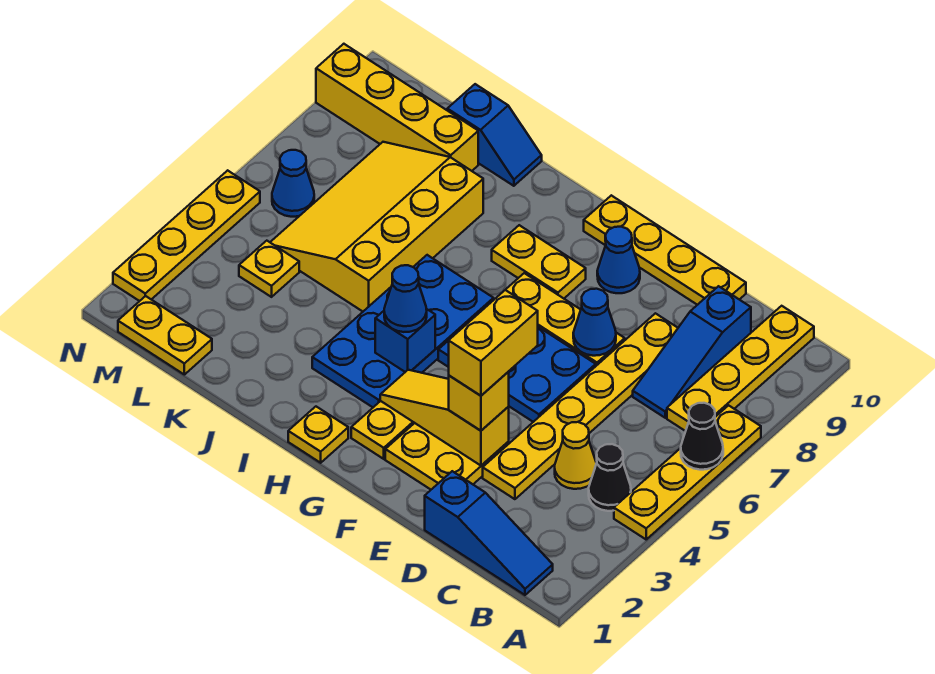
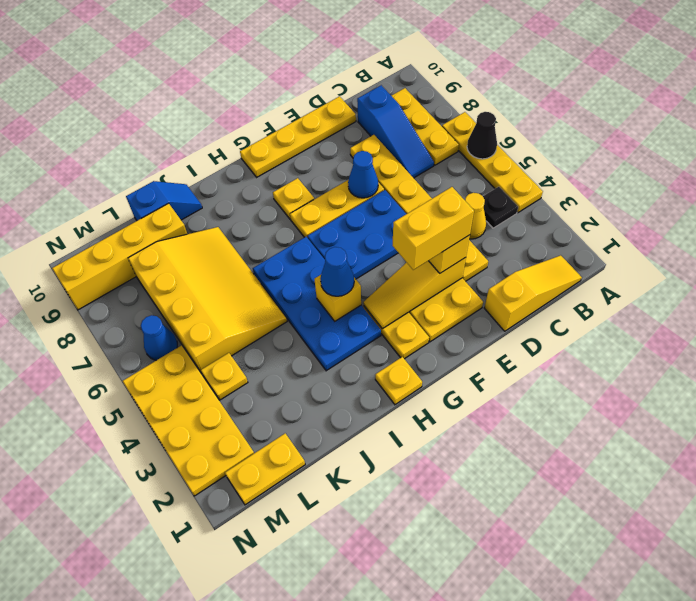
blue 1x3 slope [425,471,553,595] -> yellow 1x3 slope [484,255,582,331]
black 1x1 cone [589,444,631,511] -> black 1x1 plate [483,187,518,228]
yellow 1x4 plate [667,306,814,431] -> yellow 1x3 plate [391,88,459,165]
yellow 1x2 brick [449,290,538,396] -> yellow 1x2 brick turned to [393,187,474,270]
blue 1x1 cone [597,227,640,293] -> none
yellow 1x2 plate [492,225,586,298] -> yellow 1x1 plate [273,178,314,219]
blue 1x1 brick [375,309,435,372] -> yellow 1x1 brick [314,275,361,321]
yellow 3x4 slope [270,142,483,311] -> yellow 3x4 slope turned to [128,227,287,372]
yellow 1x4 plate [113,170,260,301] -> yellow 2x4 plate [123,345,254,496]

